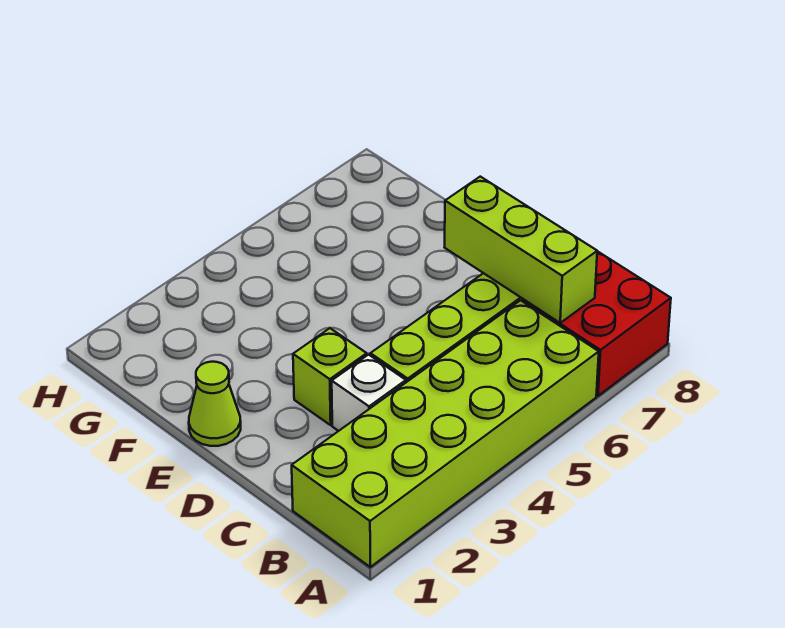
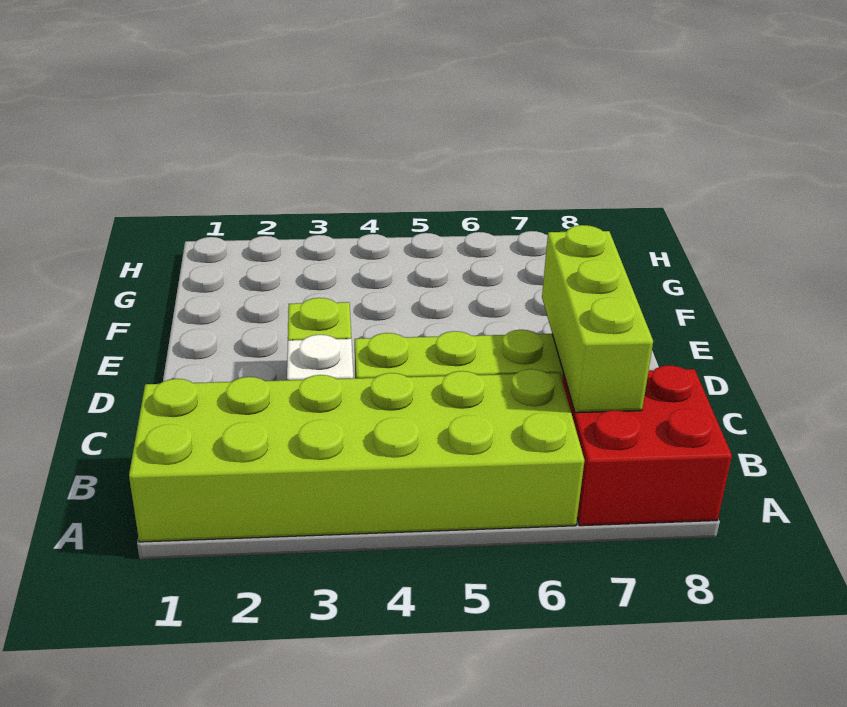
lime 1x1 cone [189,362,241,446] -> none

